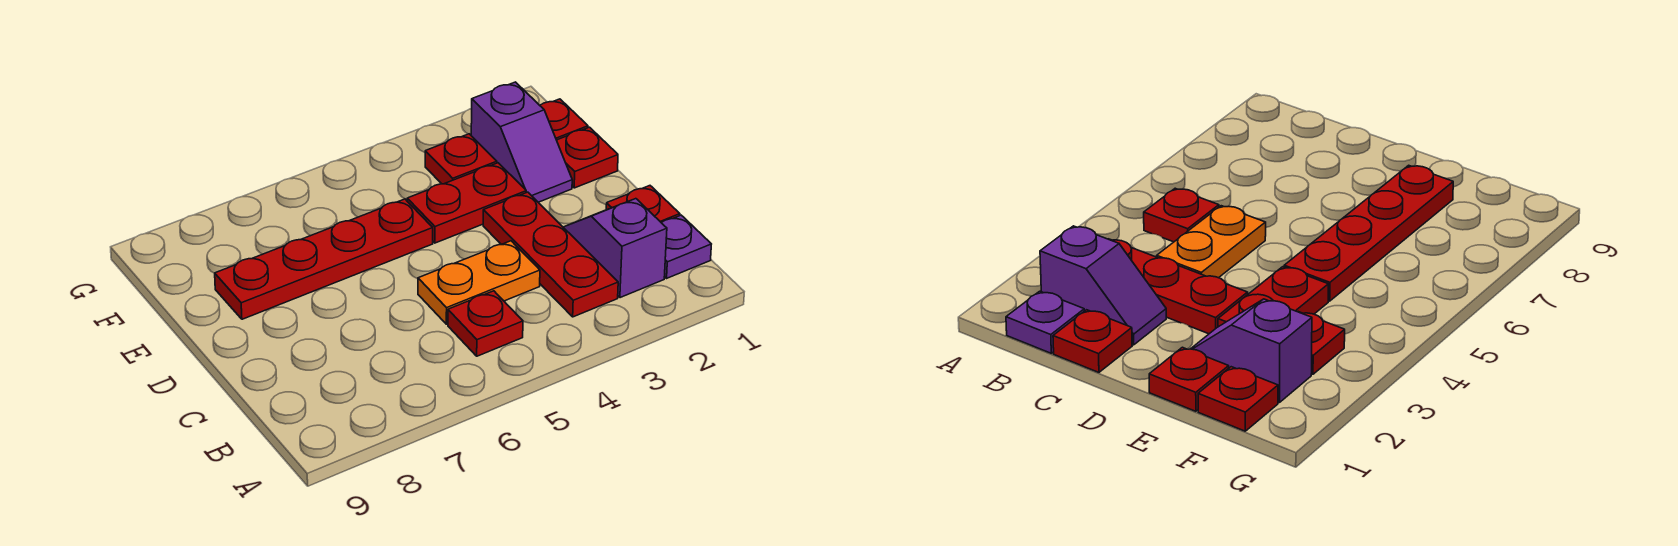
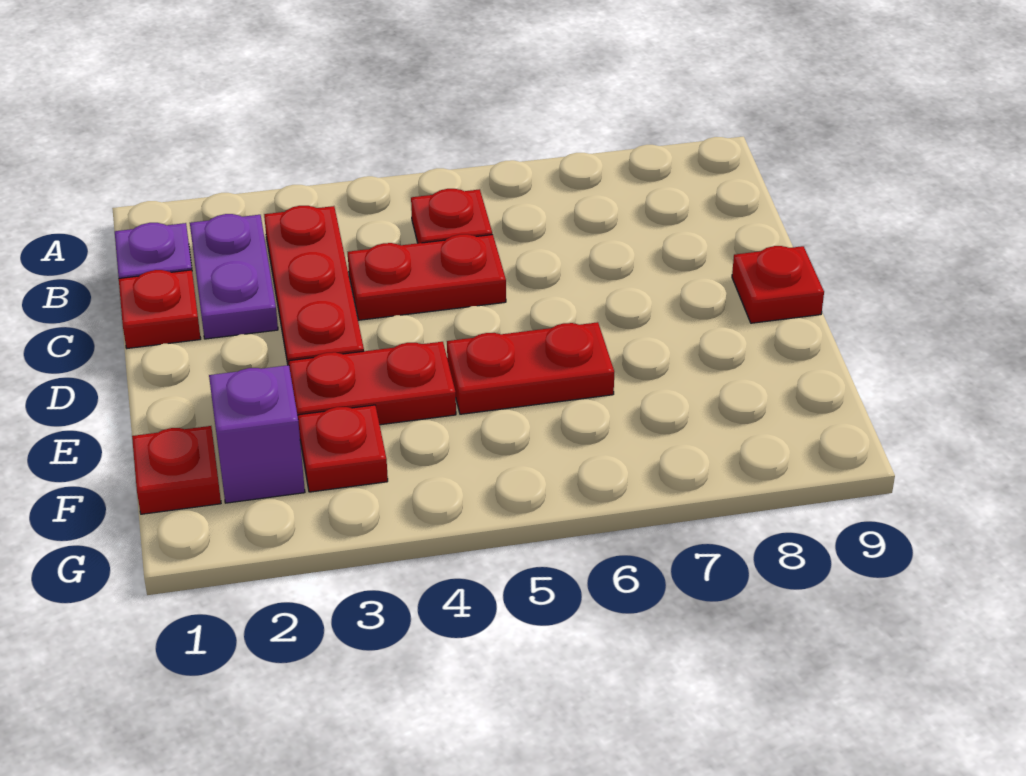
purple 1x2 slope [563,199,667,298] -> purple 1x2 plate [190,214,278,339]
orange 1x2 plate [418,241,540,324] -> red 1x2 plate [348,234,506,320]
red 1x1 plate [557,127,618,188] -> red 1x1 plate moved to [732,246,824,323]
red 1x4 plate [215,199,433,319] -> red 1x2 plate [447,322,614,414]

